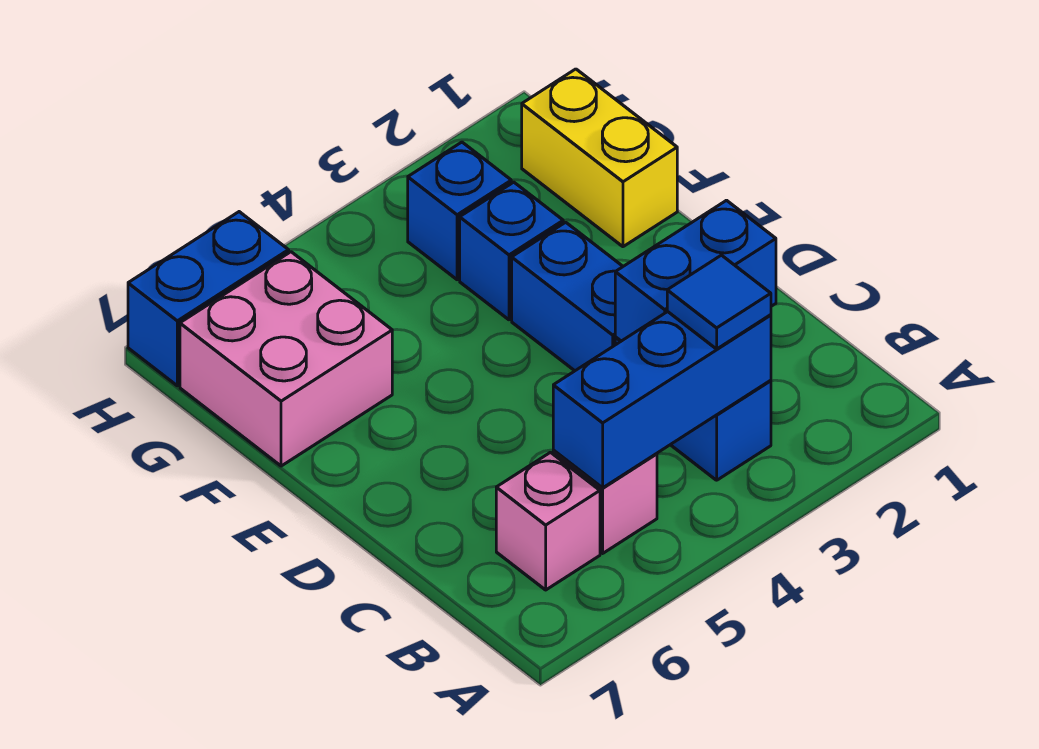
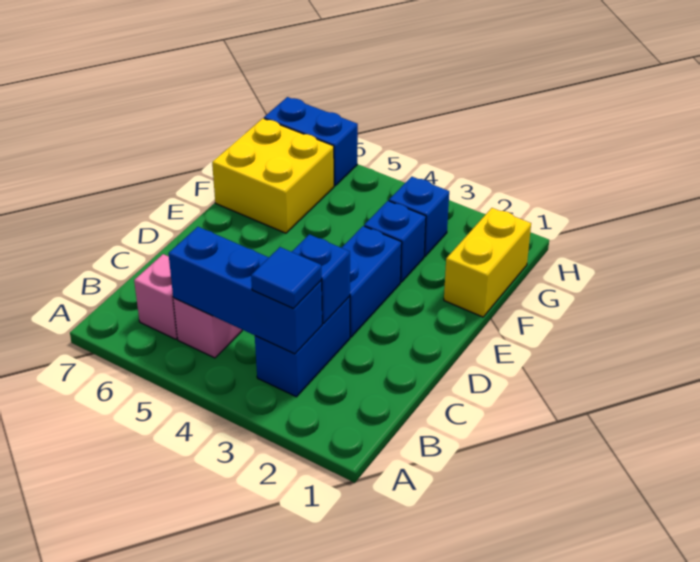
blue 1x2 brick [615,200,776,341] -> blue 1x1 brick [292,234,350,324]
pink 2x2 brick [180,252,392,466] -> yellow 2x2 brick [212,118,334,233]

